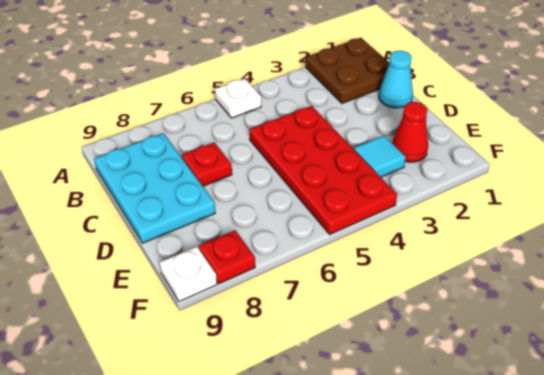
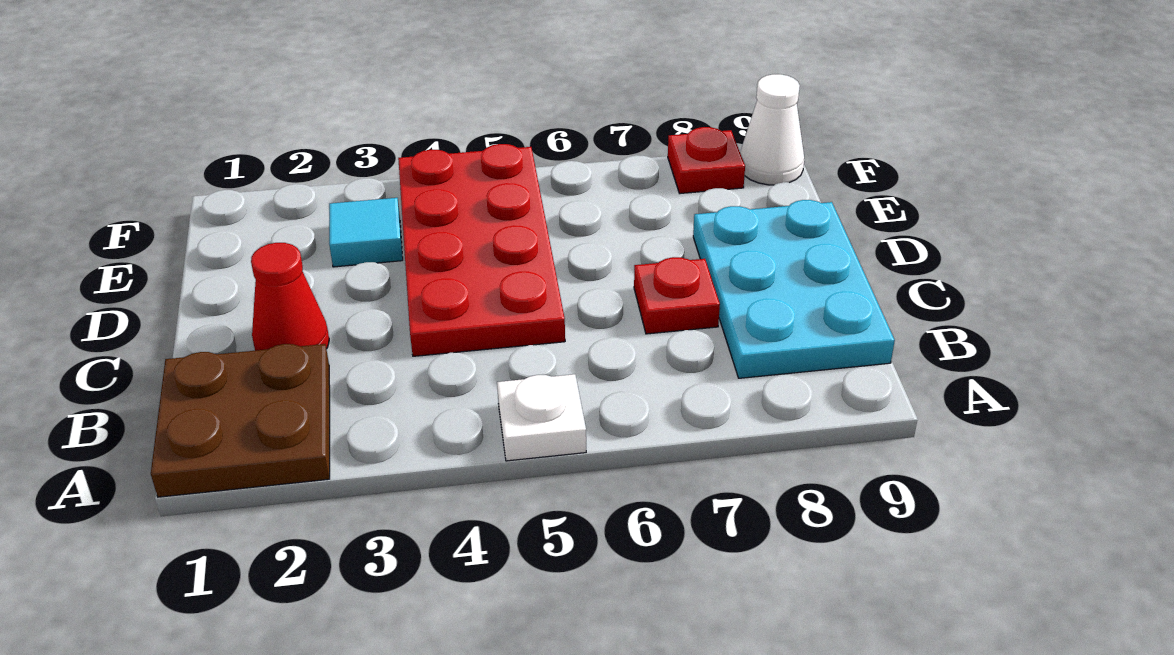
cyan 1x1 cone [379,51,413,108] -> none
red 1x1 cone [392,102,428,162] -> red 1x1 cone moved to [251,243,329,351]
white 1x1 plate [160,246,217,301] -> white 1x1 cone [740,74,804,185]

